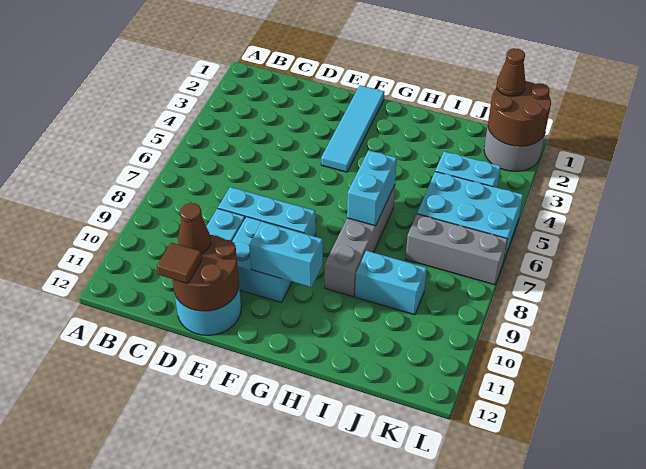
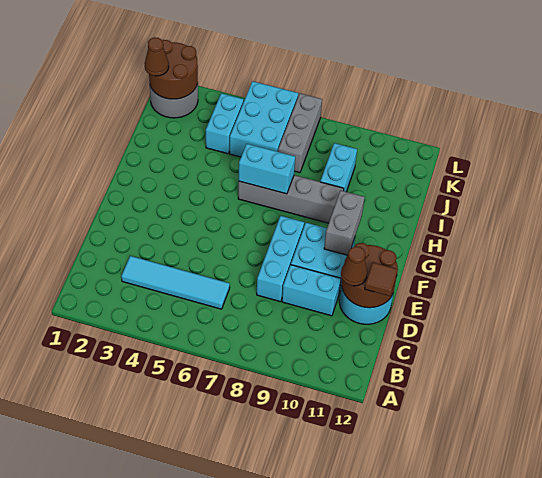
cyan 1x4 tile [321,85,384,172] -> cyan 1x4 tile moved to [121,256,230,309]
cyan 1x2 brick [249,222,323,287] -> grey 1x2 brick [324,190,365,255]

